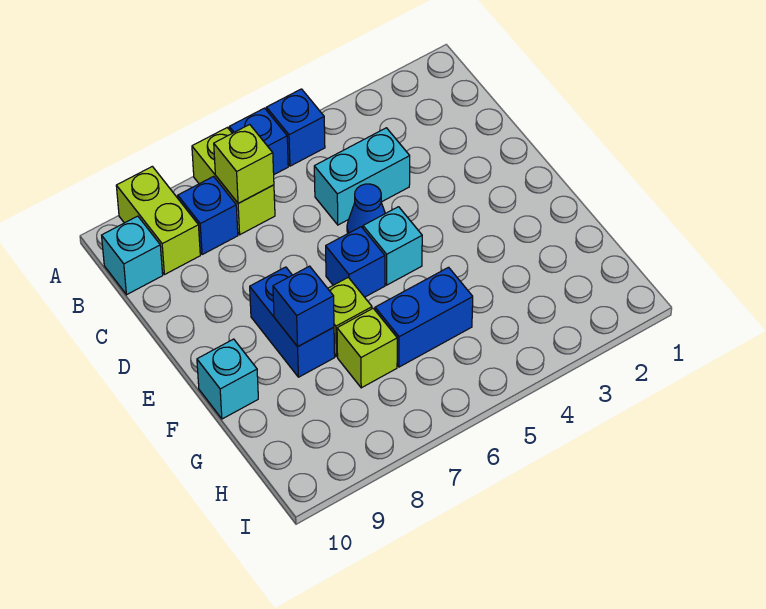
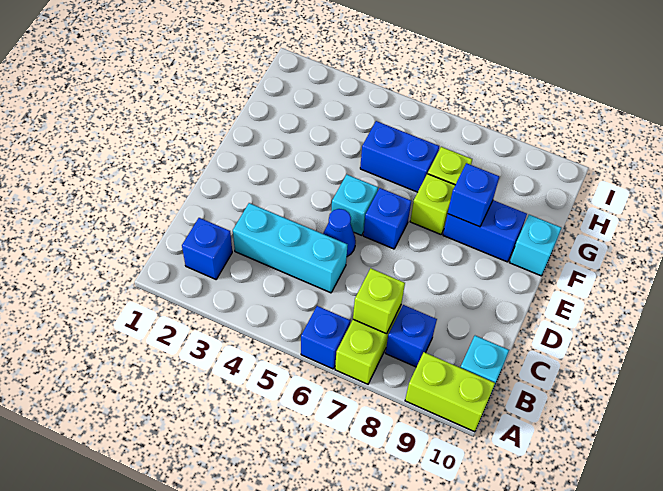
blue 1x1 brick [266,89,325,166] -> blue 1x1 brick moved to [182,218,232,279]
lime 1x2 brick [116,166,200,275] -> lime 1x2 brick turned to [405,352,495,432]
cyan 1x2 brick [314,128,410,225] -> cyan 1x3 brick [233,203,347,293]
blue 1x2 brick [250,267,335,377] -> blue 1x2 brick turned to [443,200,527,262]

